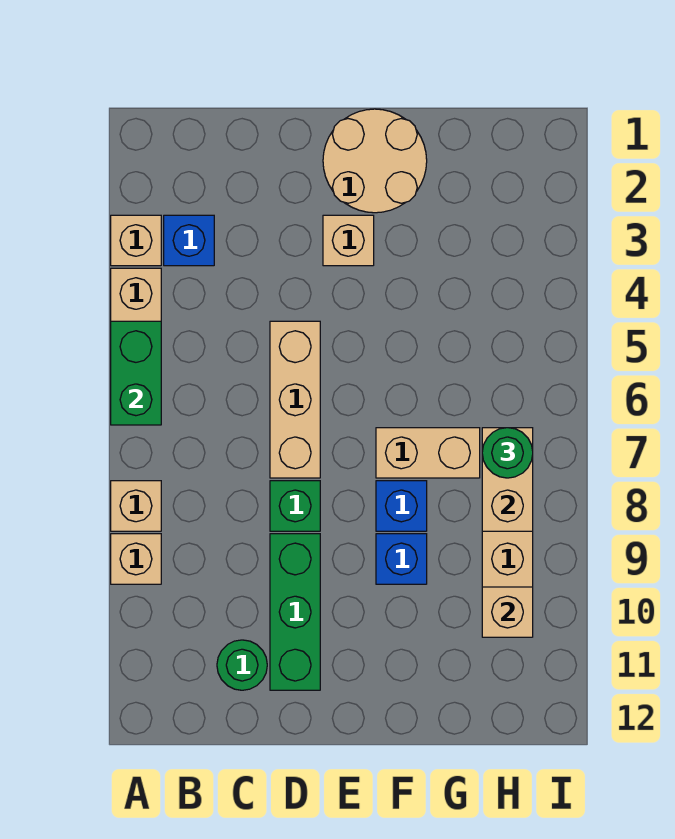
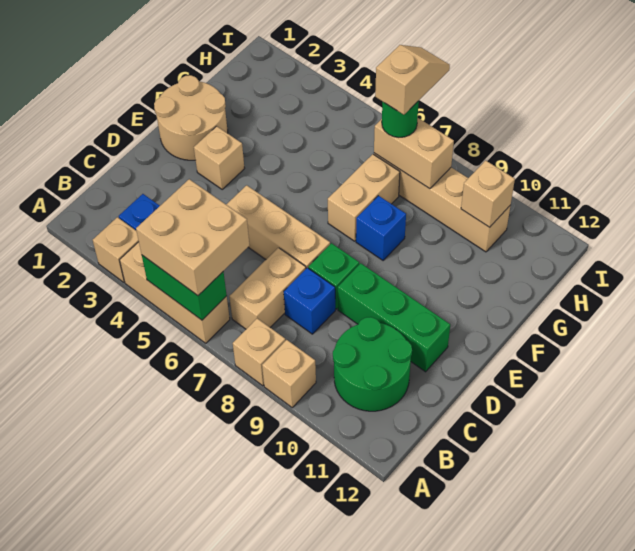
none -> tan 2x2 brick [136,179,250,296]
none -> tan 1x2 brick [229,248,306,329]
green 1x1 round brick [217,640,267,690] -> green 2x2 round brick [333,317,412,411]
blue 1x1 brick [376,534,427,584] -> blue 1x1 brick moved to [284,268,335,334]
none -> tan 1x2 slope [375,45,450,115]

